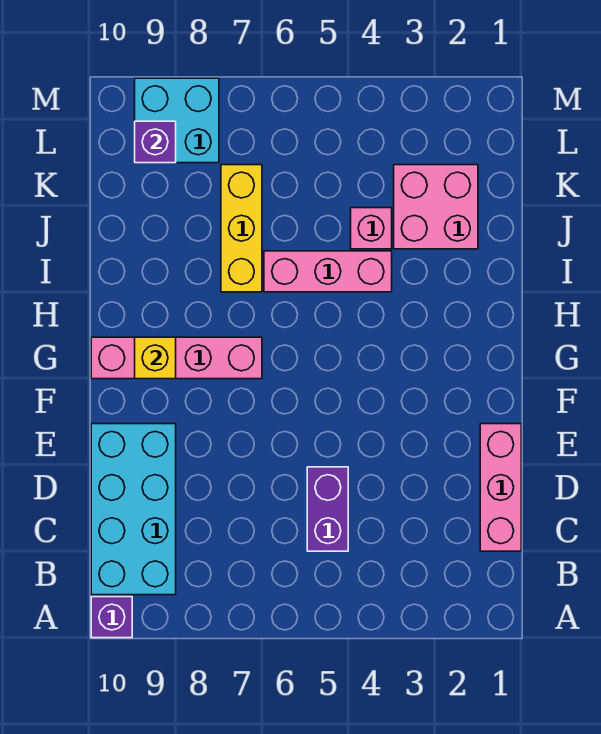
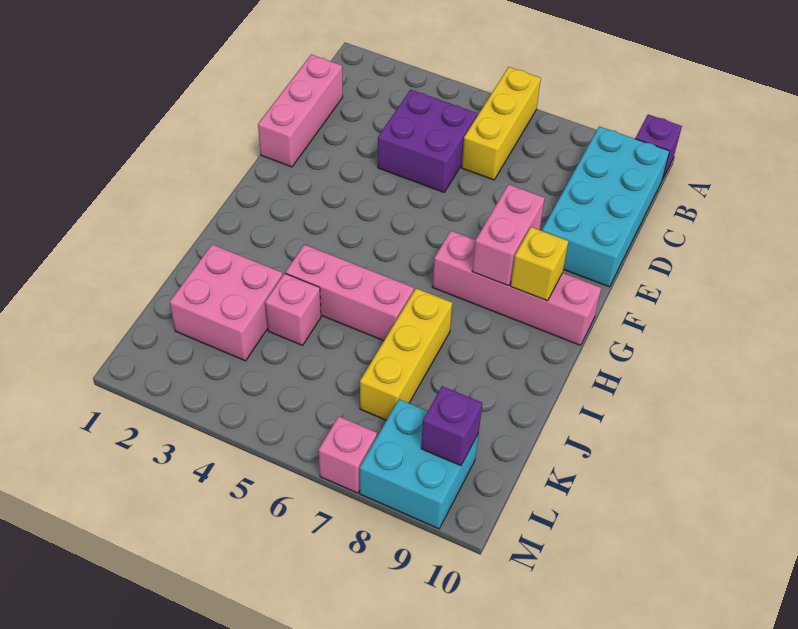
none -> yellow 1x3 brick [462,67,541,180]
purple 1x2 brick [307,467,348,551] -> purple 2x2 brick [378,90,477,192]
none -> pink 1x2 brick [472,184,545,286]
none -> pink 1x1 brick [318,416,377,493]

